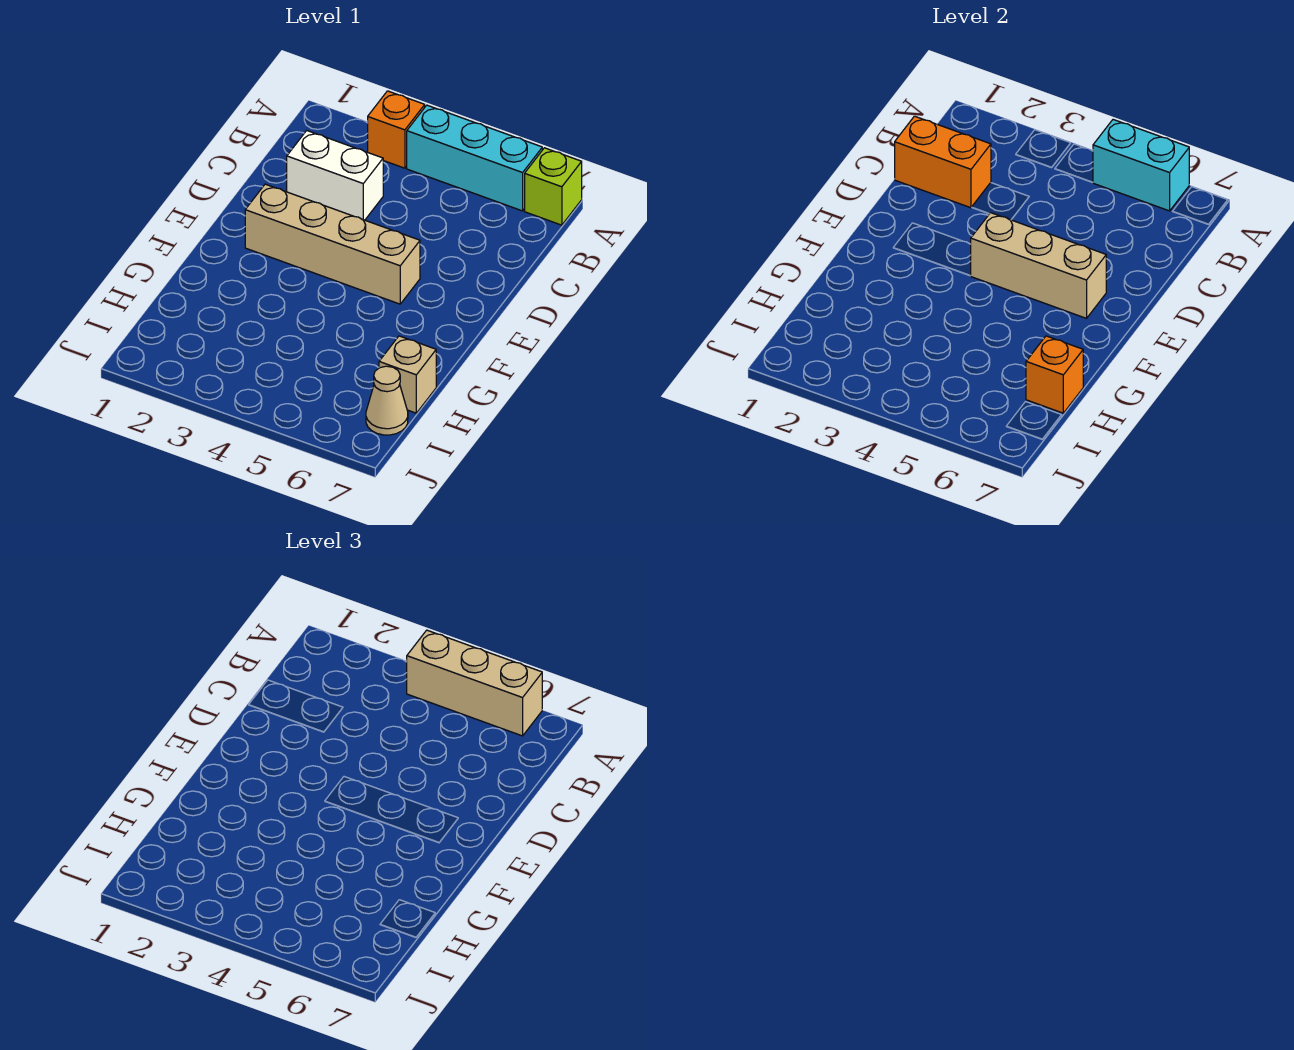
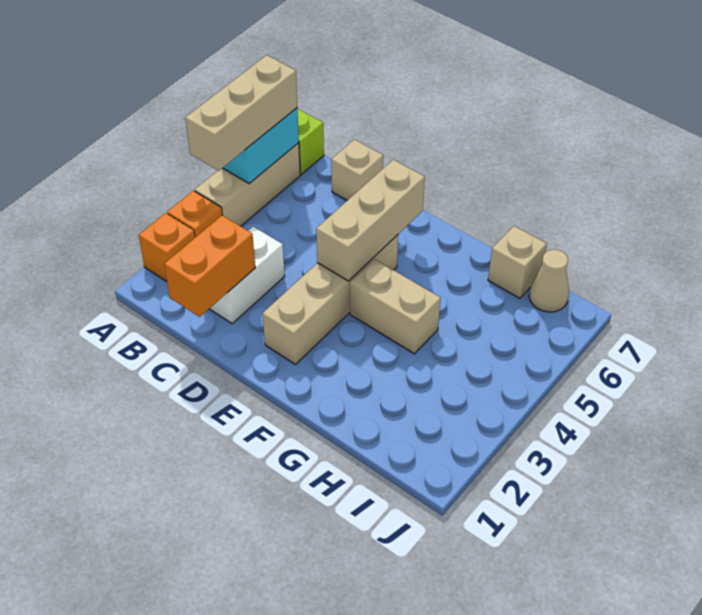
cyan 1x3 brick [407,105,542,211] -> tan 1x3 brick [195,143,300,226]
none -> tan 1x1 brick [331,139,383,200]
none -> tan 1x2 brick [350,259,441,354]
orange 1x1 brick [1026,336,1083,413] -> orange 1x1 brick moved to [139,213,195,281]

